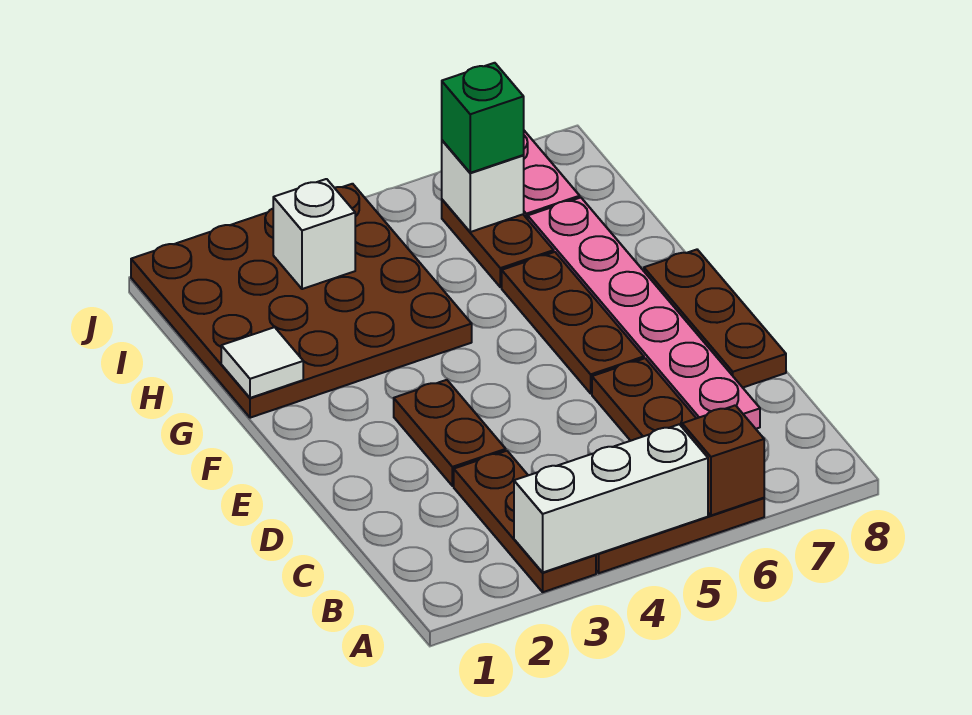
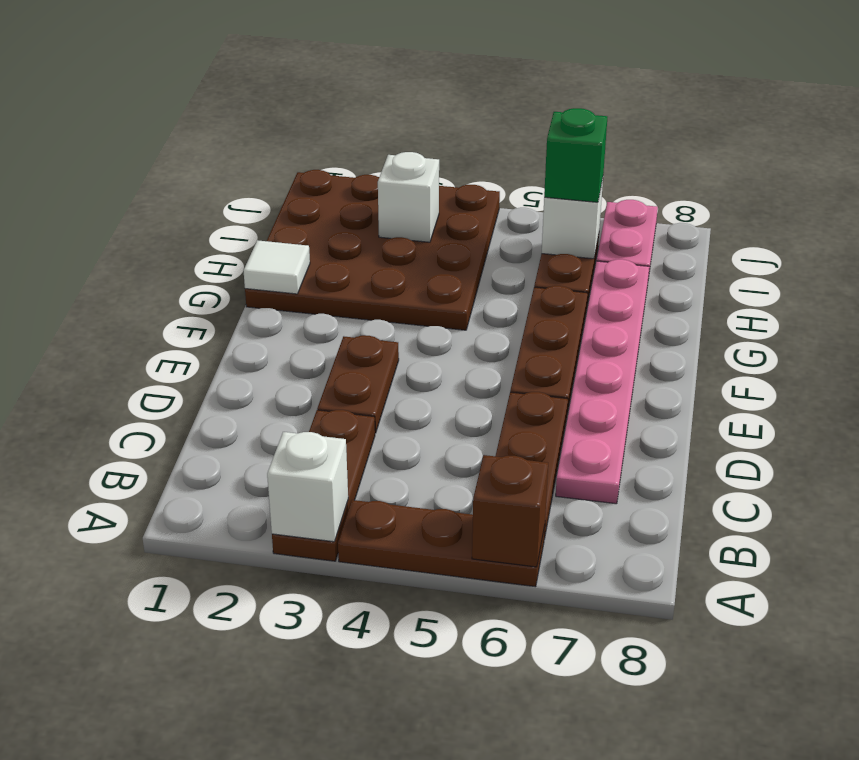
white 1x3 brick [514,424,708,572] -> white 1x1 brick [267,432,348,542]
brown 1x3 plate [644,250,786,388] -> none

